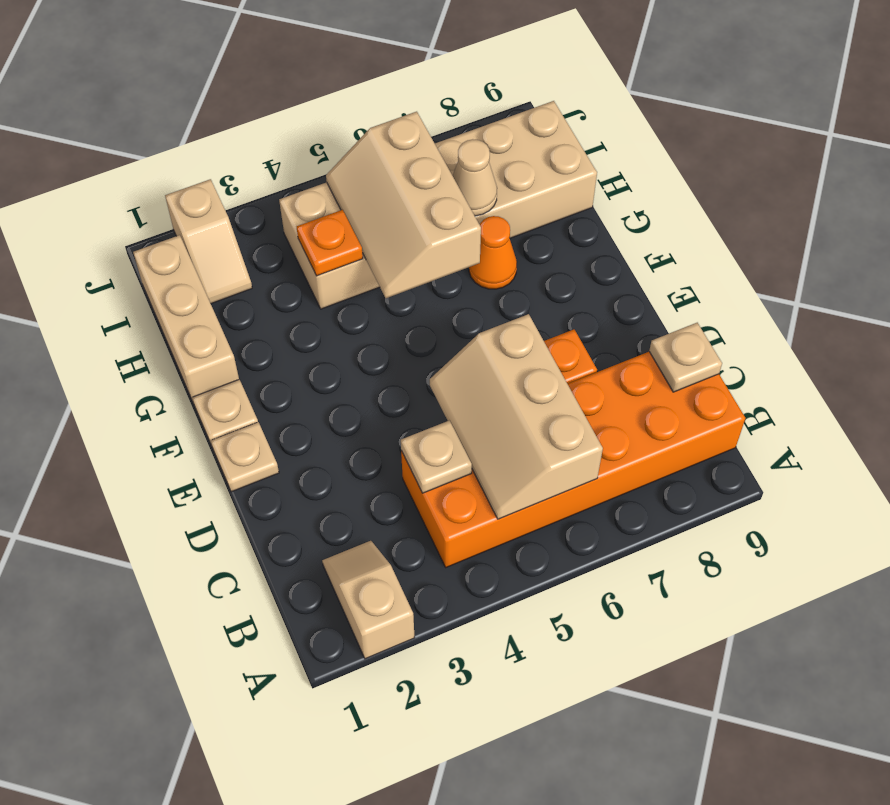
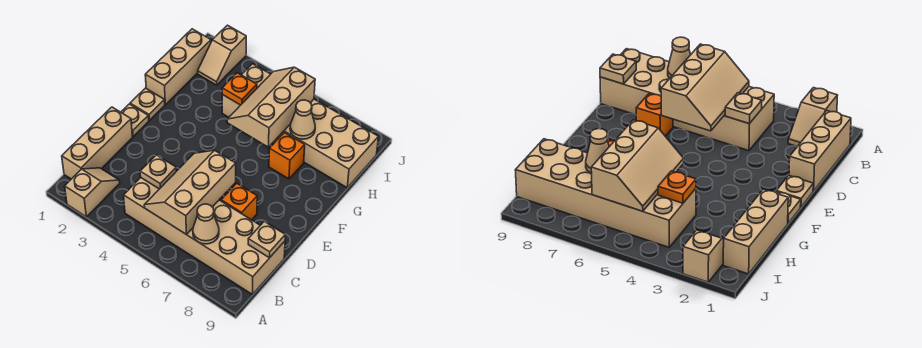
none -> tan 1x3 brick [62,107,132,179]
orange 2x6 brick [401,352,745,567] -> tan 2x6 brick [124,178,285,295]
none -> tan 1x1 cone [193,204,219,244]
orange 1x1 cone [469,216,517,289] -> orange 1x1 brick [269,133,305,179]

